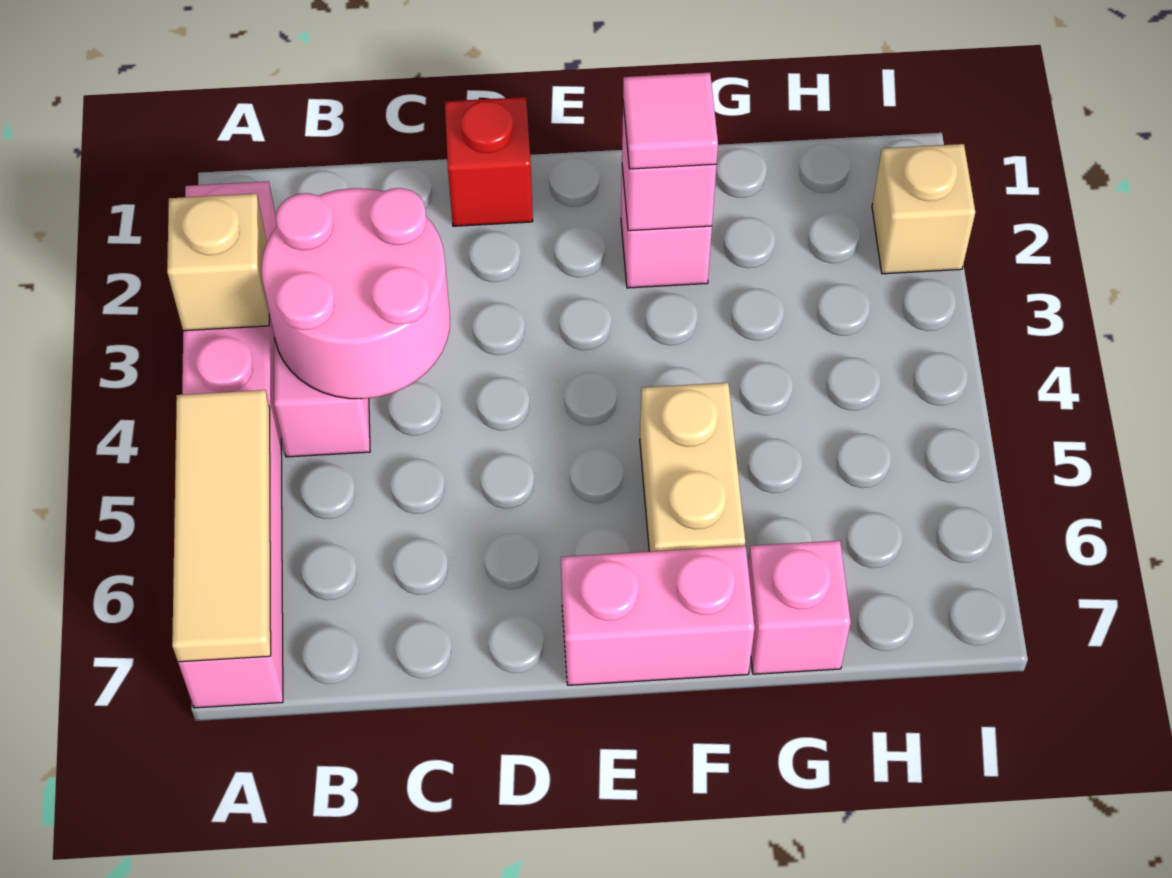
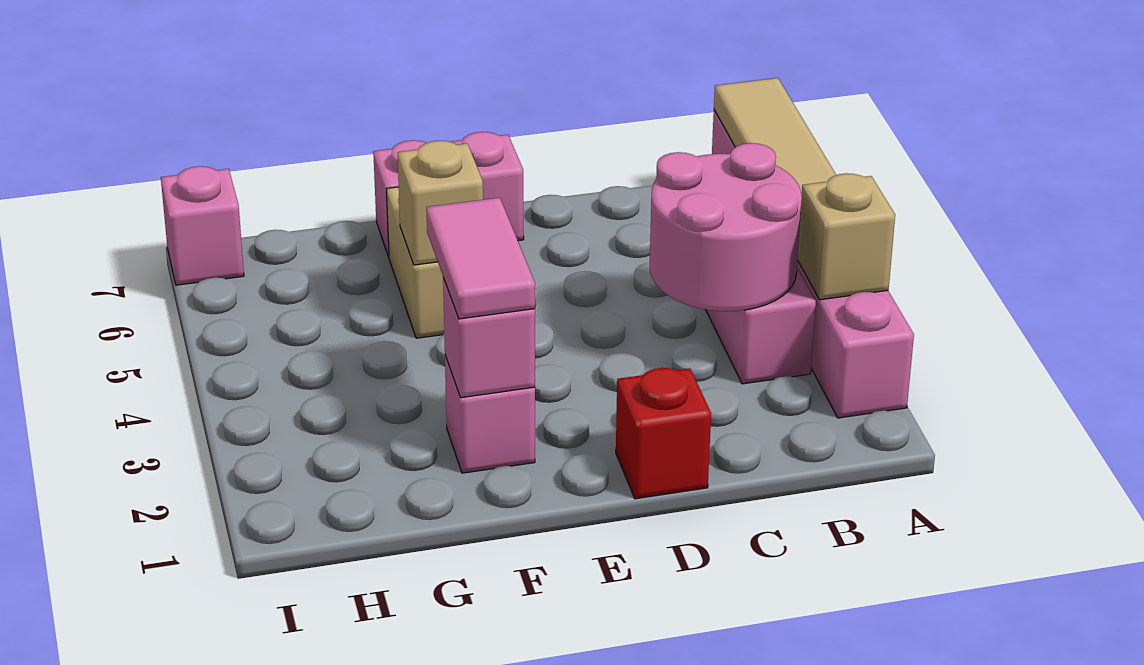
pink 1x1 tile [623,73,718,169] -> pink 1x2 tile [426,198,535,319]
pink 1x1 brick [748,541,851,674] -> pink 1x1 brick moved to [161,166,244,285]
tan 1x1 brick [872,144,975,274] -> tan 1x1 brick moved to [398,141,483,265]

